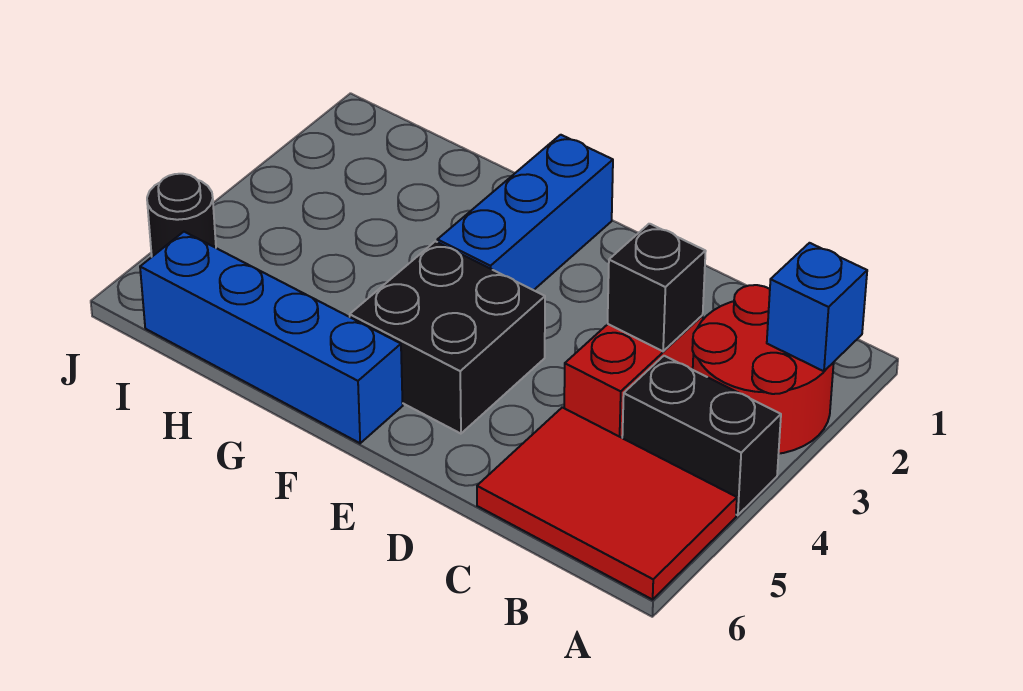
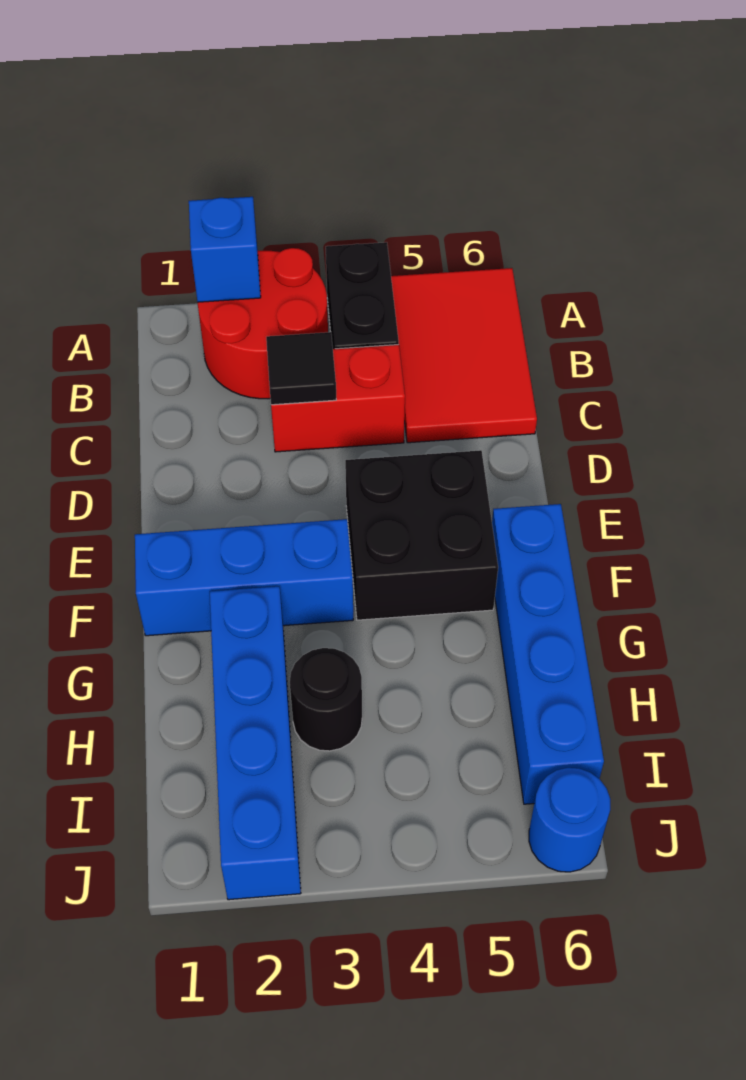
black 1x1 brick [608,224,706,351] -> black 1x1 tile [266,332,336,405]
none -> blue 1x4 brick [210,586,301,900]
black 1x1 round brick [147,174,216,257] -> black 1x1 round brick moved to [290,648,362,751]
none -> blue 1x1 round brick [529,768,610,872]

